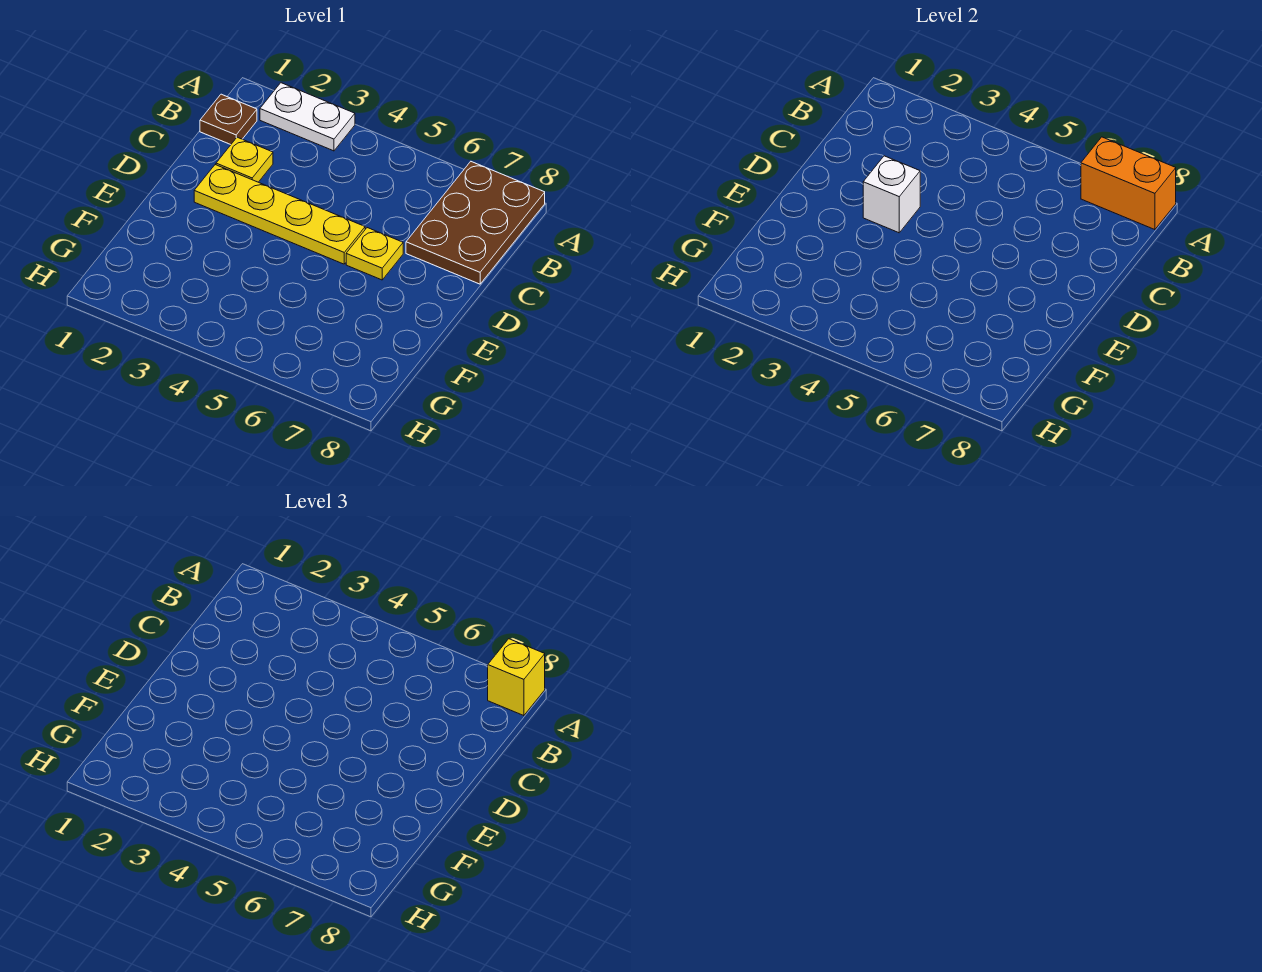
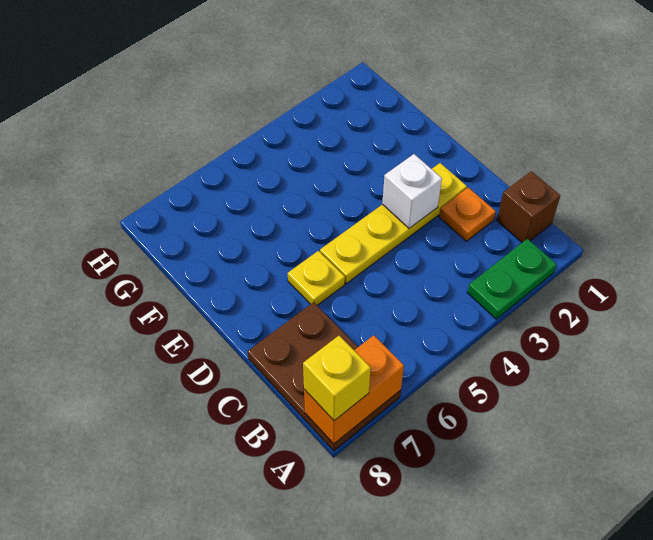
white 1x2 plate [260,83,355,151] -> green 1x2 plate [467,239,557,319]
brown 1x1 plate [200,94,257,145] -> brown 1x1 brick [497,171,560,242]
yellow 1x1 plate [216,137,273,182] -> orange 1x1 plate [439,187,496,241]

